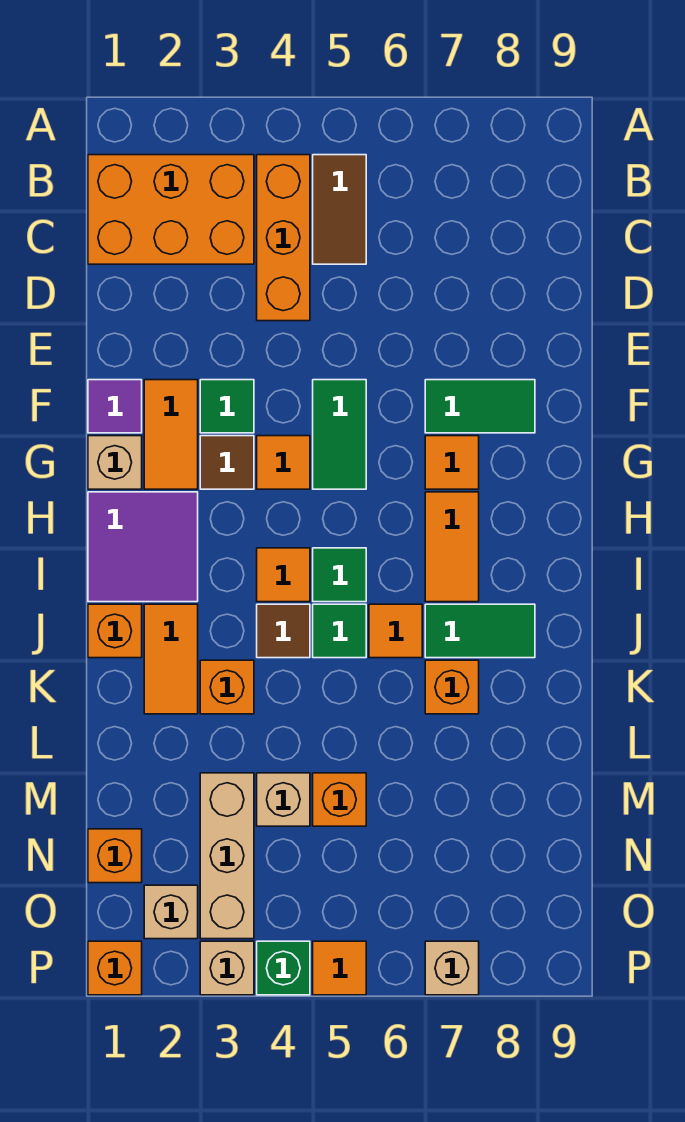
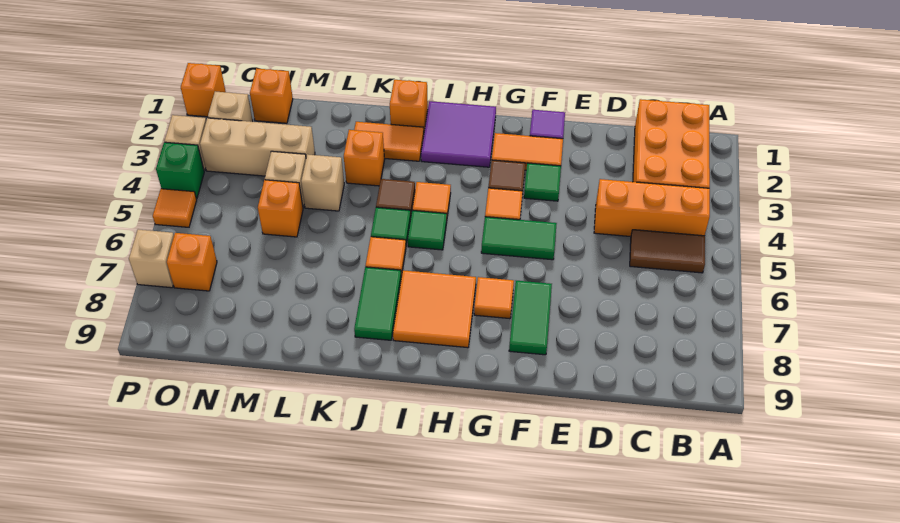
tan 1x1 brick [88,436,142,489] -> tan 1x1 brick moved to [301,154,344,211]
orange 1x2 tile [425,492,479,602] -> orange 2x2 tile [393,270,476,348]
orange 1x1 brick [425,660,479,714] -> orange 1x1 brick moved to [167,233,217,291]

